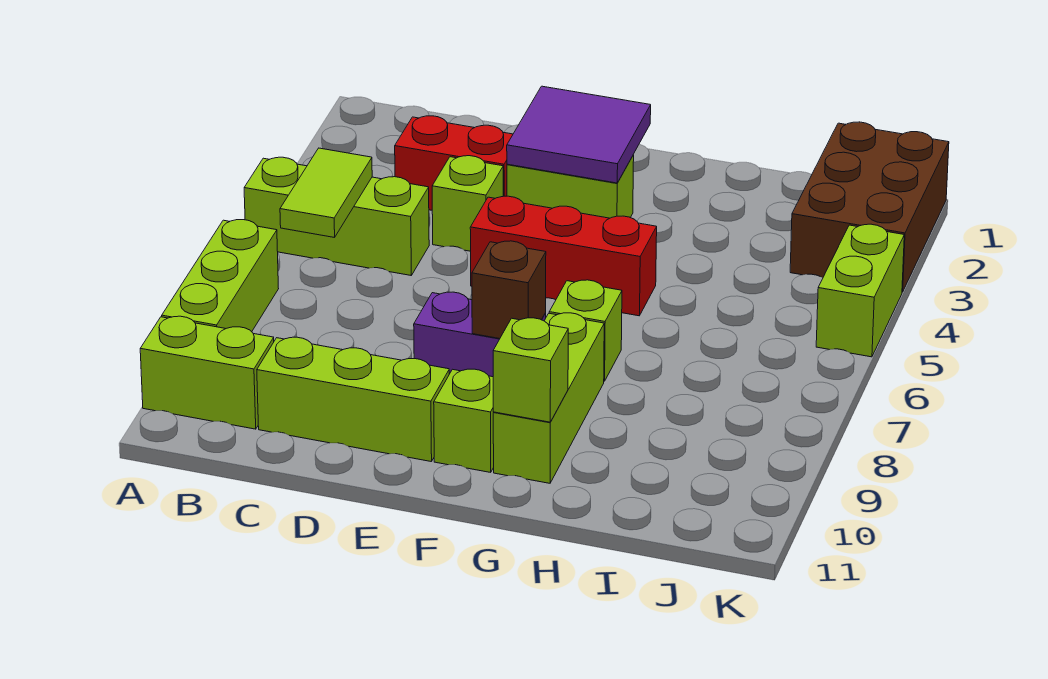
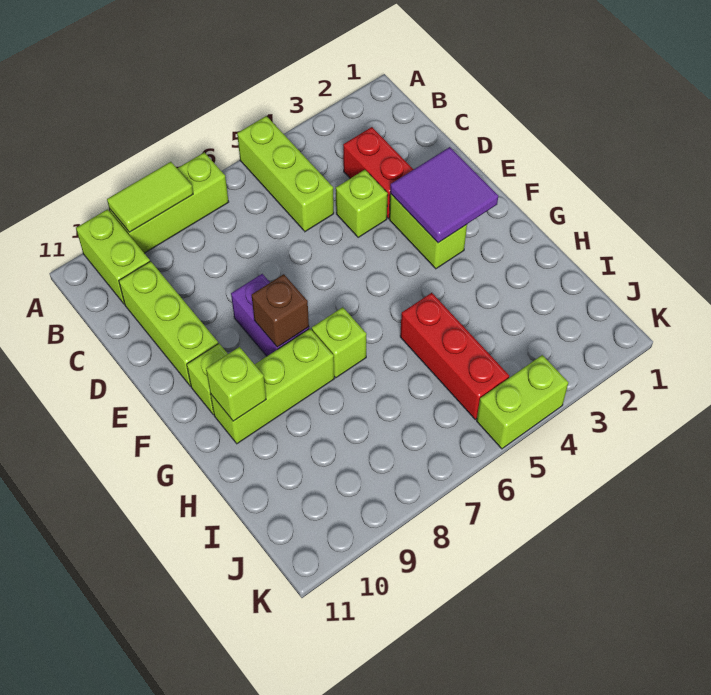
lime 1x2 tile [280,148,372,238] -> lime 1x2 tile moved to [107,162,193,232]
red 1x3 brick [470,196,657,316] -> red 1x3 brick moved to [400,293,509,419]
brown 2x3 brick [790,122,949,292] -> none

